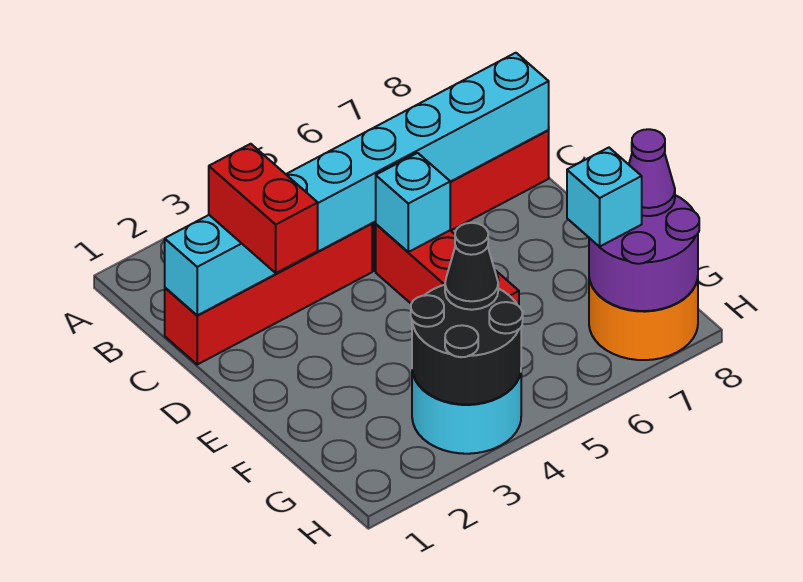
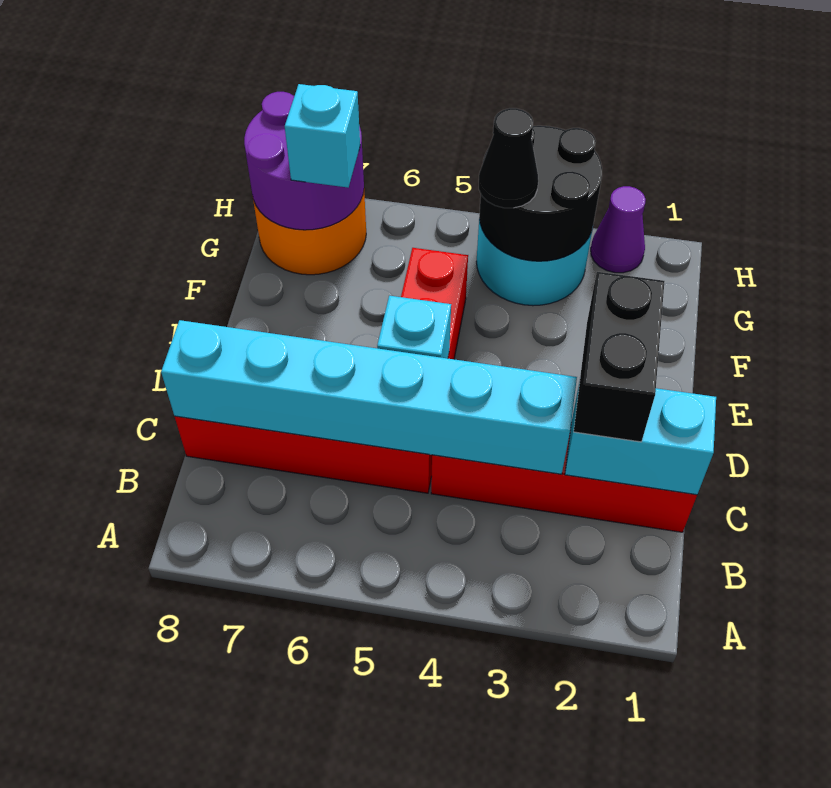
red 1x2 brick [209,144,318,273] -> black 1x2 brick [574,272,665,442]
purple 1x1 cone [629,129,675,216] -> purple 1x1 cone moved to [591,186,646,273]

